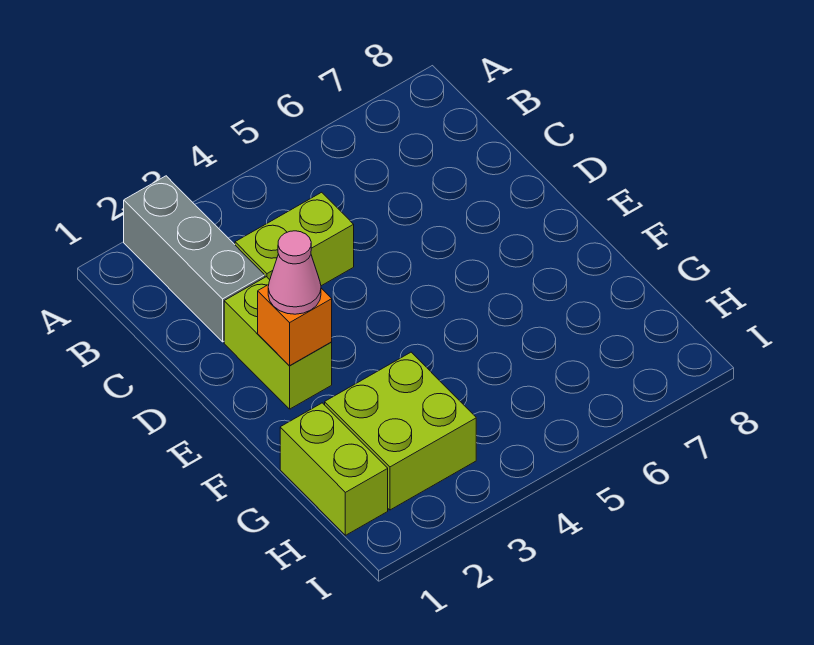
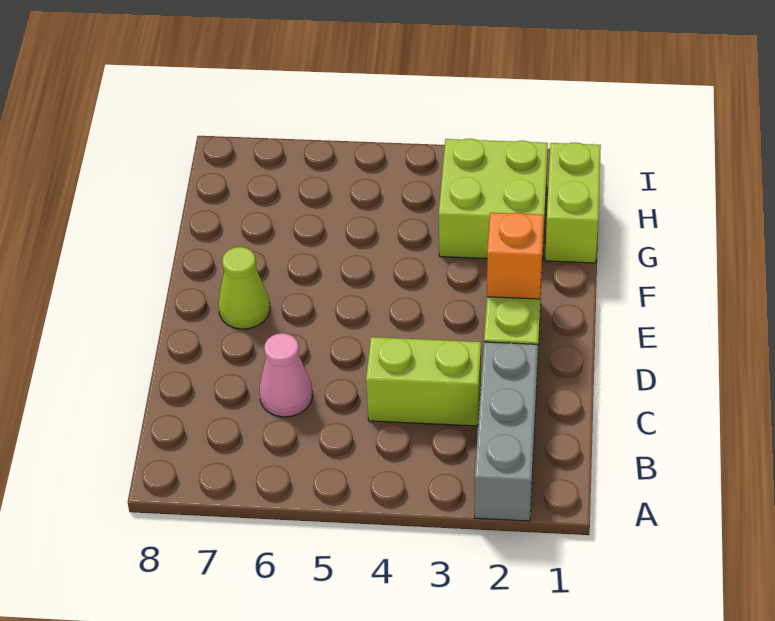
pink 1x1 cone [268,231,321,314] -> pink 1x1 cone moved to [259,333,313,417]
none -> lime 1x1 cone [218,247,270,329]

